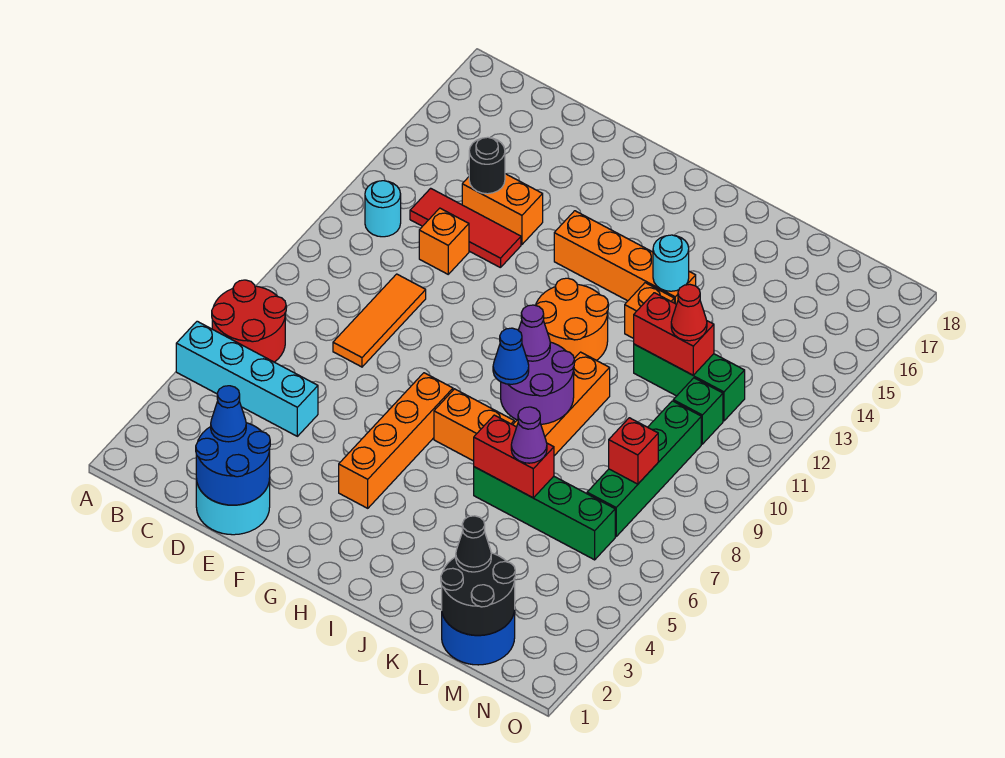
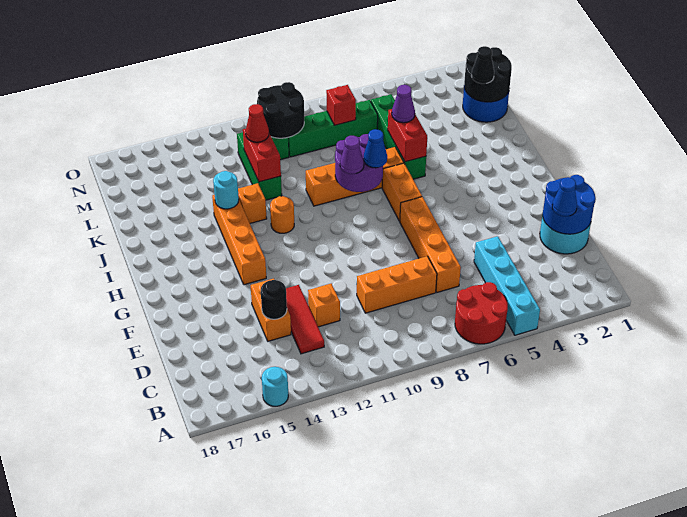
cyan 1x1 round brick [365,181,401,237] -> cyan 1x1 round brick moved to [262,367,288,406]
orange 1x3 tile [333,274,426,367] -> orange 1x3 brick [357,256,437,313]
orange 1x4 brick [339,373,453,508] -> orange 1x4 brick turned to [400,197,461,292]
orange 2x2 round brick [536,278,608,361] -> orange 1x1 round brick [270,196,294,233]
none -> black 2x2 round brick [257,82,304,138]

